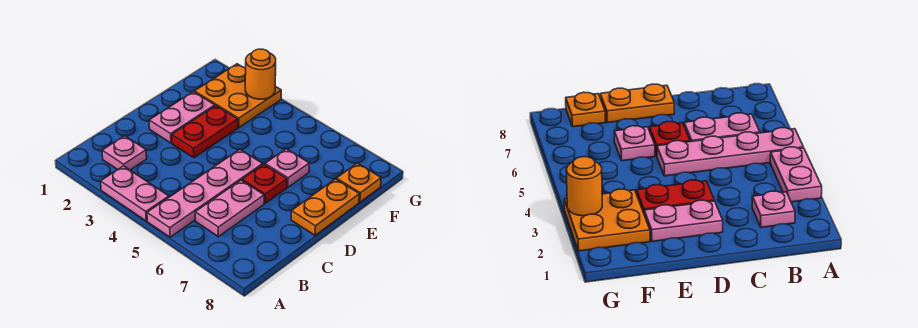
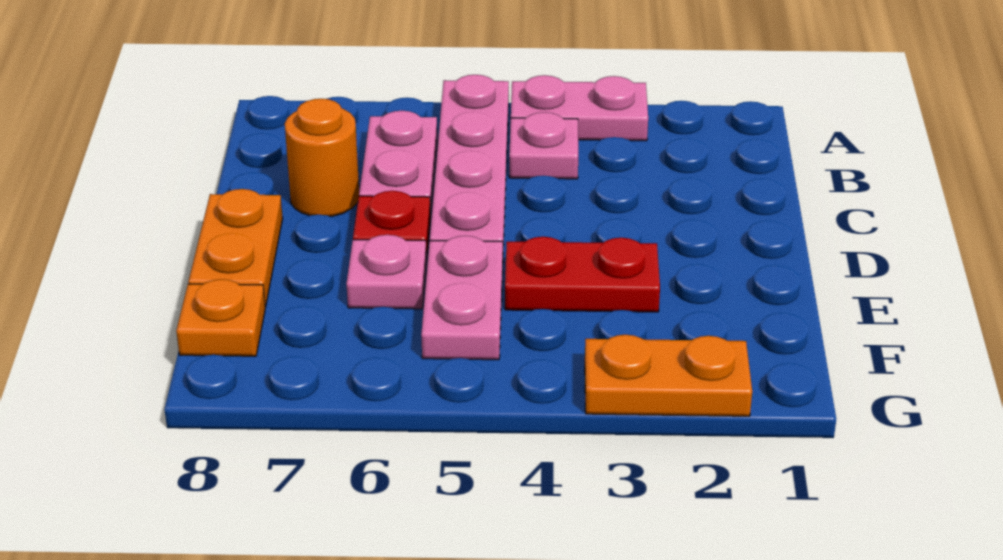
pink 1x1 plate [102,136,147,170] -> pink 1x1 plate moved to [509,112,578,179]
pink 1x2 plate [149,92,215,143] -> pink 1x2 plate moved to [421,236,503,360]
red 1x2 plate [172,106,238,158] -> red 1x2 plate turned to [505,237,660,312]
orange 2x2 plate [194,64,281,128] -> orange 1x2 plate [585,335,752,416]
orange 1x1 round brick [245,49,276,99] -> orange 1x1 round brick moved to [285,99,359,216]

